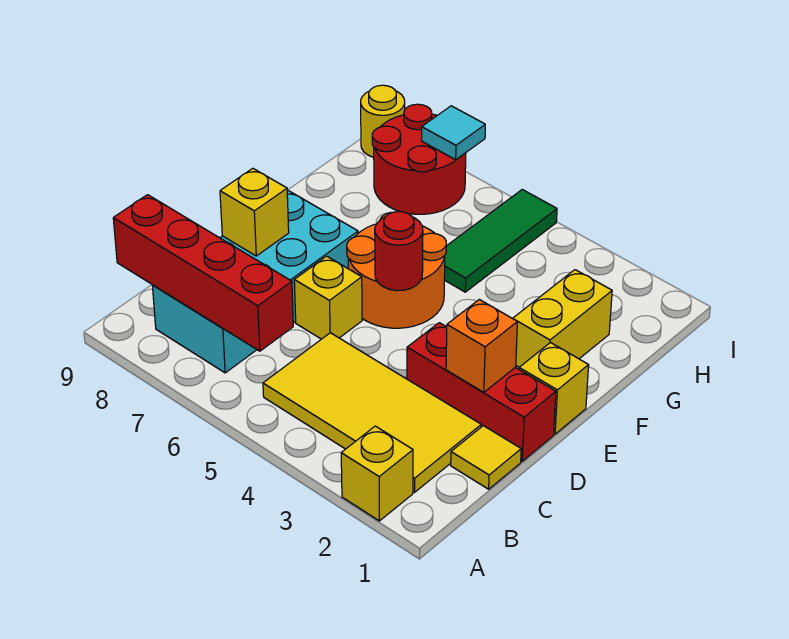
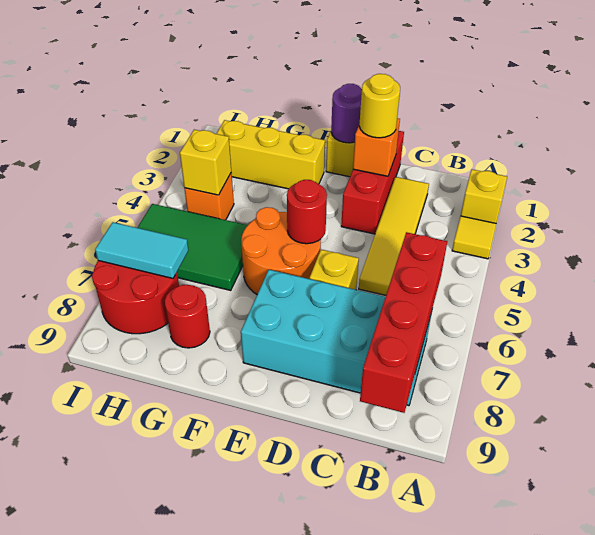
yellow 2x4 tile [263,333,481,492] -> yellow 1x4 tile [359,177,429,295]
yellow 1x1 tile [451,426,521,489] -> yellow 1x1 tile moved to [452,216,496,259]
yellow 1x1 brick [220,168,289,256] -> yellow 1x1 brick moved to [180,130,231,195]
none -> purple 1x1 round brick [331,84,362,143]
yellow 1x2 brick [513,270,612,367] -> yellow 1x3 brick [216,120,325,189]
green 1x3 tile [444,190,557,292] -> green 2x3 tile [137,204,248,290]
none -> red 1x1 round brick [165,285,210,348]
none -> orange 1x1 brick [184,173,234,220]
cyan 1x1 tile [422,106,485,160] -> cyan 1x2 tile [95,222,188,278]
yellow 1x1 round brick [361,85,405,157] -> yellow 1x1 round brick moved to [359,74,400,138]

